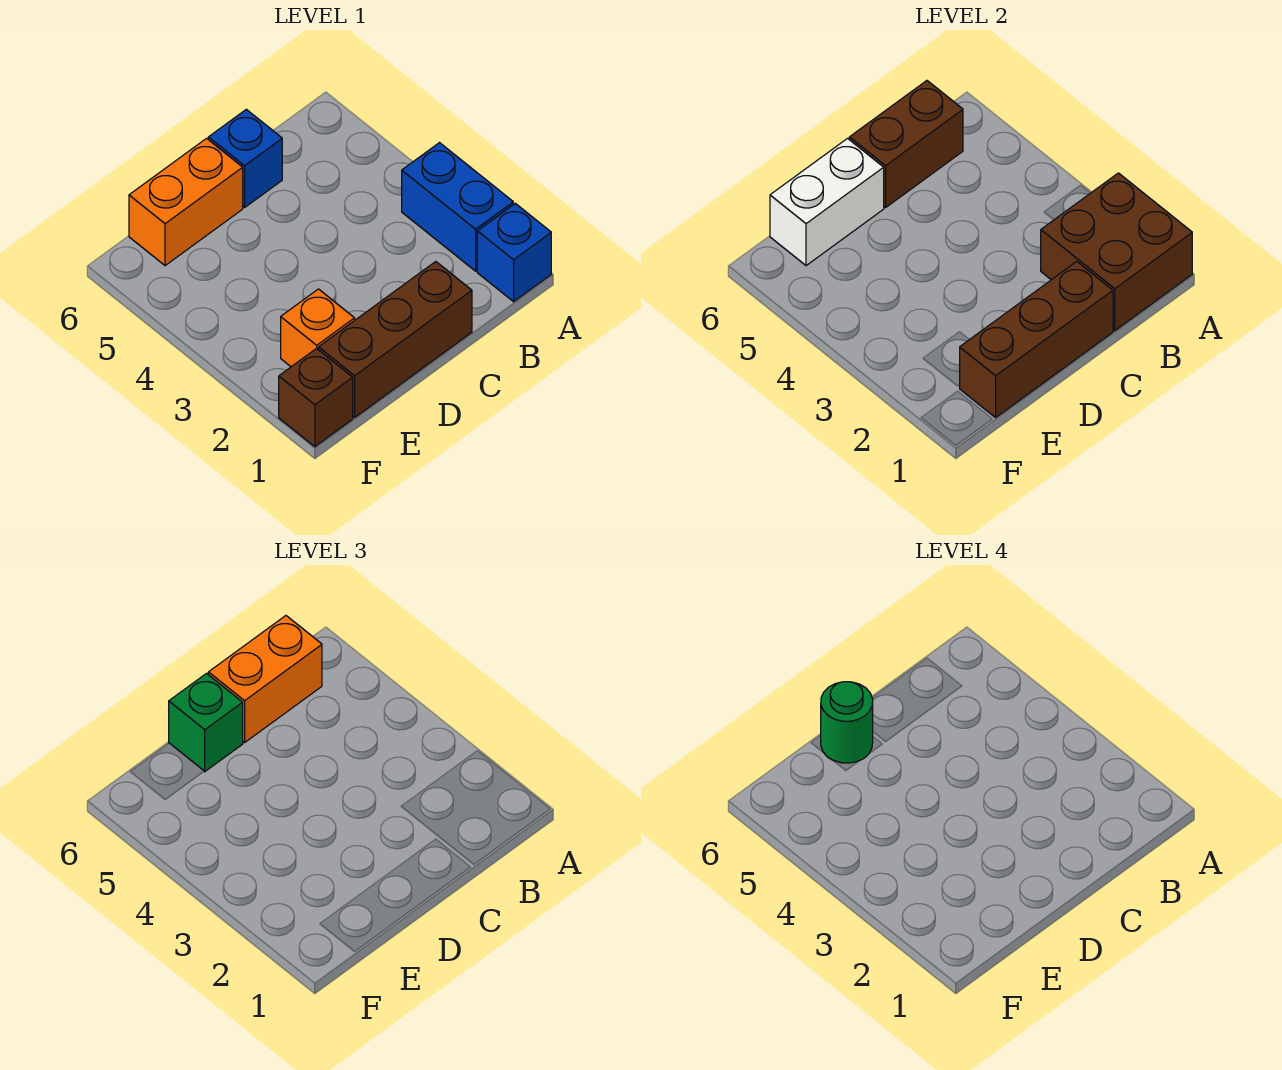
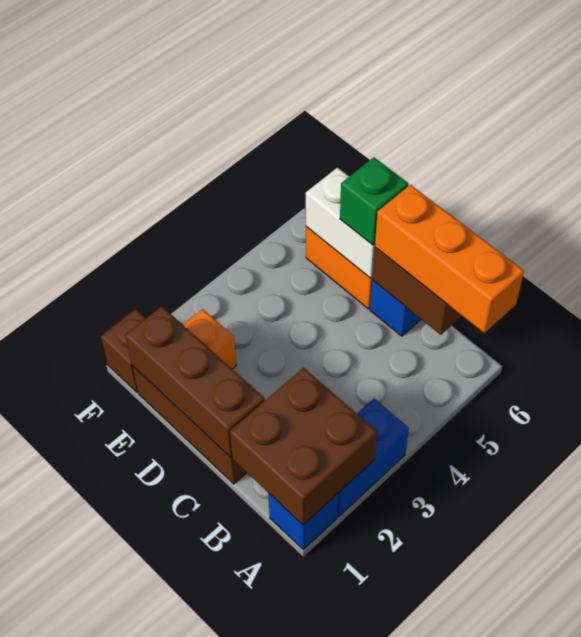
orange 1x2 brick [208,616,322,743] -> orange 1x3 brick [375,185,524,333]
green 1x1 round brick [821,682,873,763] -> none

